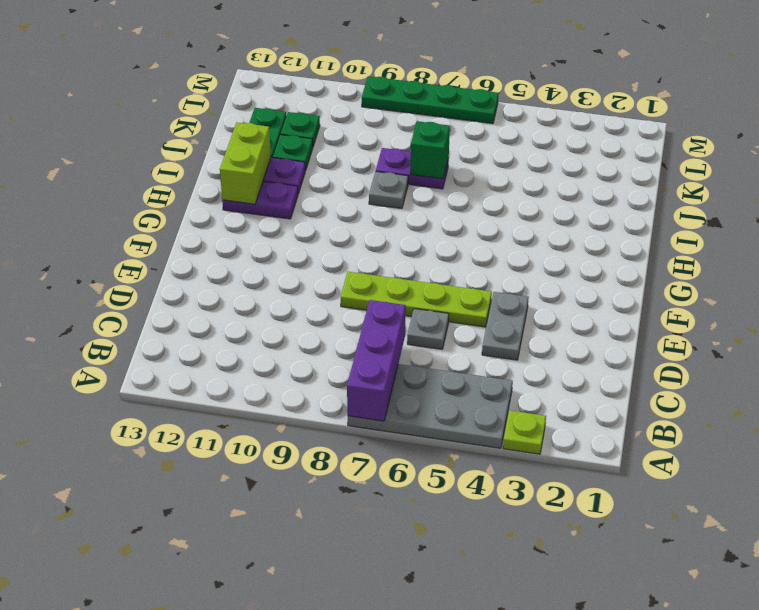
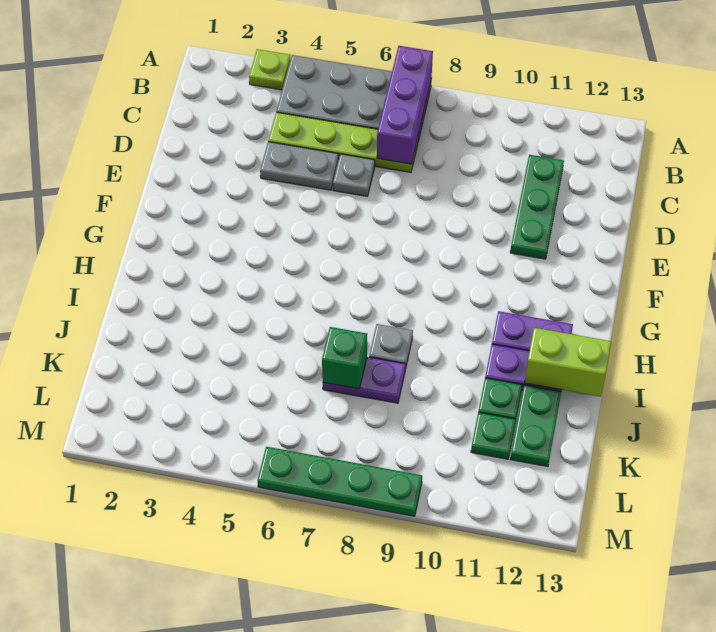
none -> green 1x3 plate [510,155,564,259]
grey 1x2 plate [482,292,529,360] -> grey 1x2 plate turned to [260,142,339,190]
lime 1x4 plate [341,272,492,327] -> lime 1x4 plate moved to [268,112,418,172]
lime 1x2 brick [220,122,271,204] -> lime 1x2 brick turned to [524,328,611,397]

